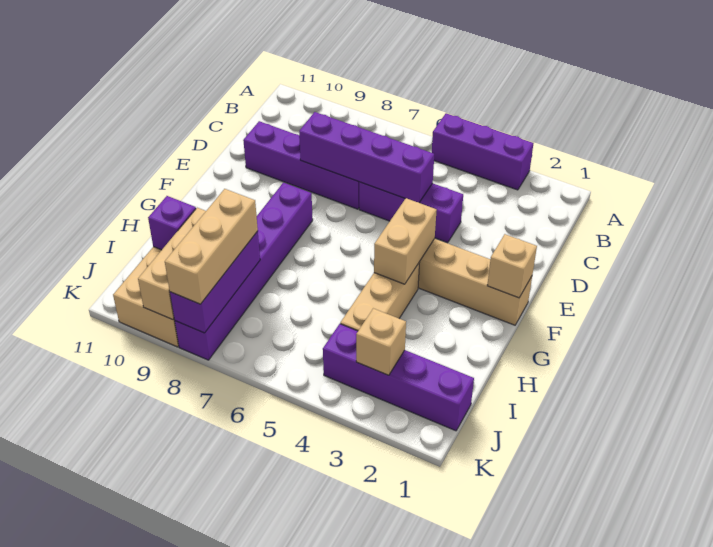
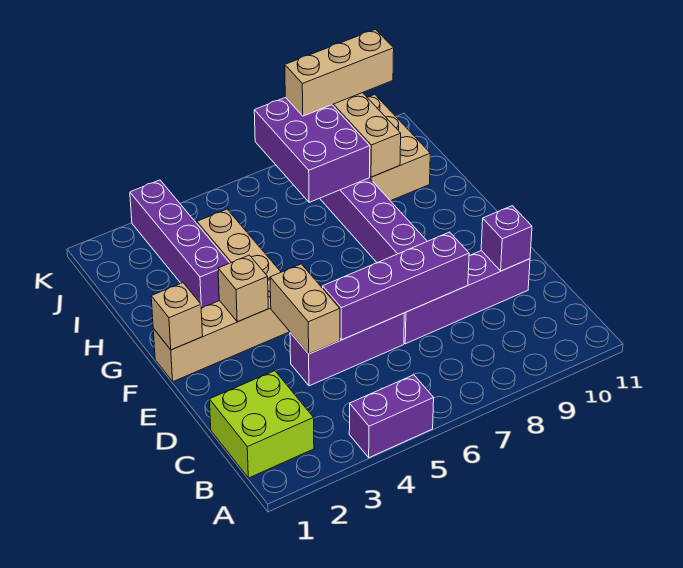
purple 1x3 brick [432,113,533,190] -> purple 1x2 brick [349,375,434,458]
none -> lime 2x2 brick [209,371,314,478]
tan 1x2 brick [374,198,437,284] -> tan 1x2 brick moved to [270,264,340,354]
purple 1x3 brick [170,231,260,333] -> purple 2x3 brick [254,97,370,202]
tan 1x3 brick [165,189,258,304] -> tan 1x3 brick turned to [285,29,394,116]
purple 1x1 brick [148,196,196,250] -> purple 1x1 brick moved to [481,206,532,271]
purple 1x4 brick [323,324,474,431] -> purple 1x4 brick turned to [130,180,229,308]
tan 1x1 brick [356,308,406,375] -> tan 1x1 brick moved to [218,255,268,322]

